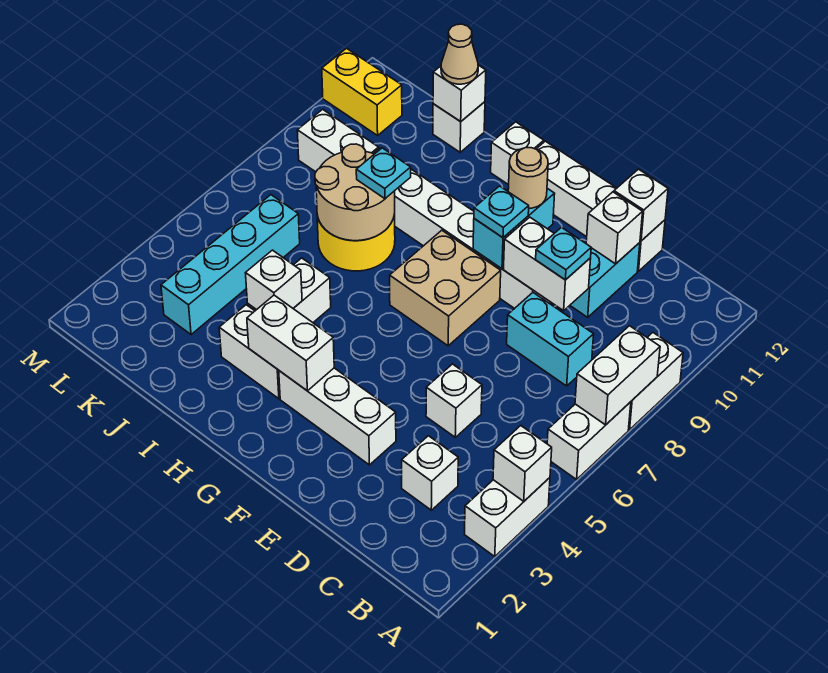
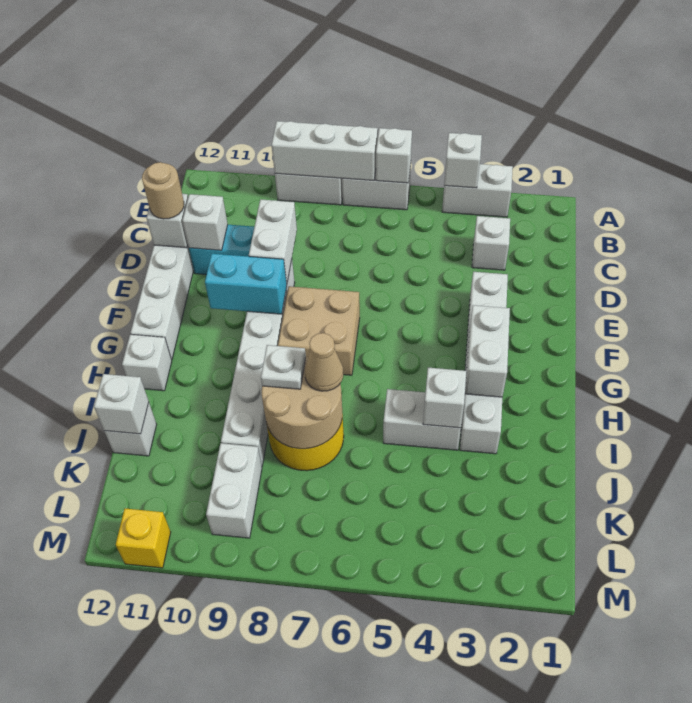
white 1x2 brick [575,326,660,425] -> white 1x3 brick [272,121,378,180]
cyan 1x2 brick [507,293,594,386] -> none
white 1x1 brick [426,364,482,437] -> white 1x1 brick moved to [376,128,412,183]
cyan 1x1 plate [536,227,591,280] -> none
cyan 1x1 plate [474,186,529,238] -> none
tan 1x1 round brick [508,148,548,208] -> tan 1x1 round brick moved to [142,162,184,219]
cyan 1x1 plate [356,148,411,199] -> white 1x1 plate [261,345,306,389]
tan 1x1 cone [441,24,478,84] -> tan 1x1 cone moved to [305,333,343,391]
cyan 1x4 brick [161,195,300,335] -> none
yellow 1x2 brick [322,49,402,135] -> yellow 1x1 brick [116,508,171,568]

